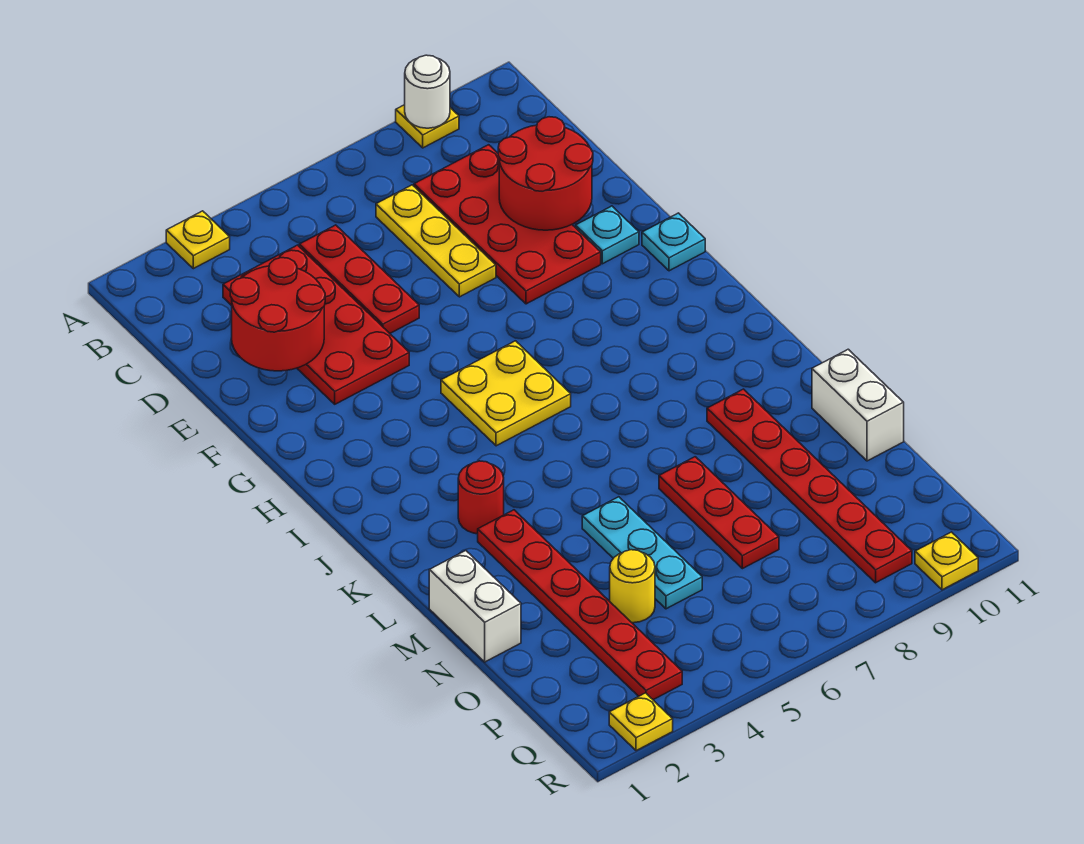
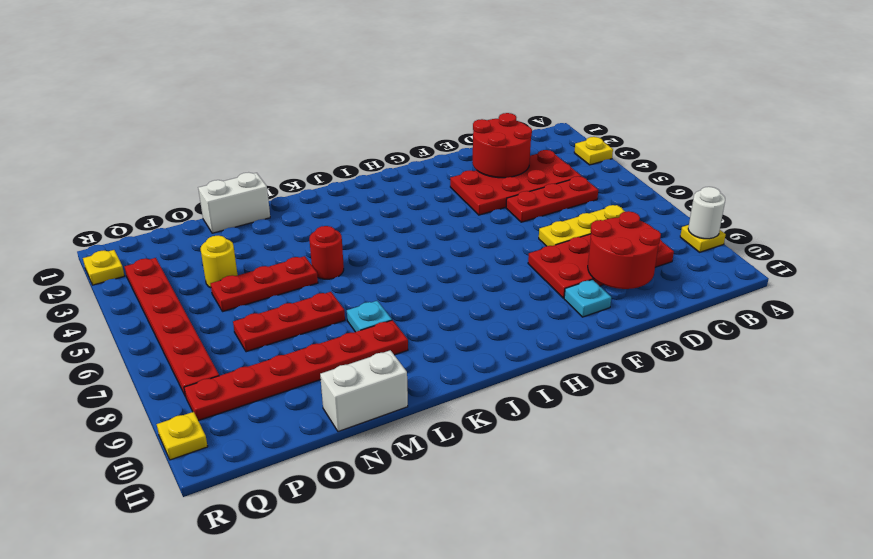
cyan 1x1 plate [642,213,705,271] -> cyan 1x1 plate moved to [347,301,392,332]
yellow 2x2 plate [441,341,571,446] -> none
red 1x1 round brick [458,461,504,534] -> red 1x1 round brick moved to [309,226,344,279]
red 1x6 plate [478,510,682,700] -> red 1x6 plate turned to [125,258,219,397]
cyan 1x3 plate [582,497,702,609] -> red 1x3 plate [210,256,318,312]

